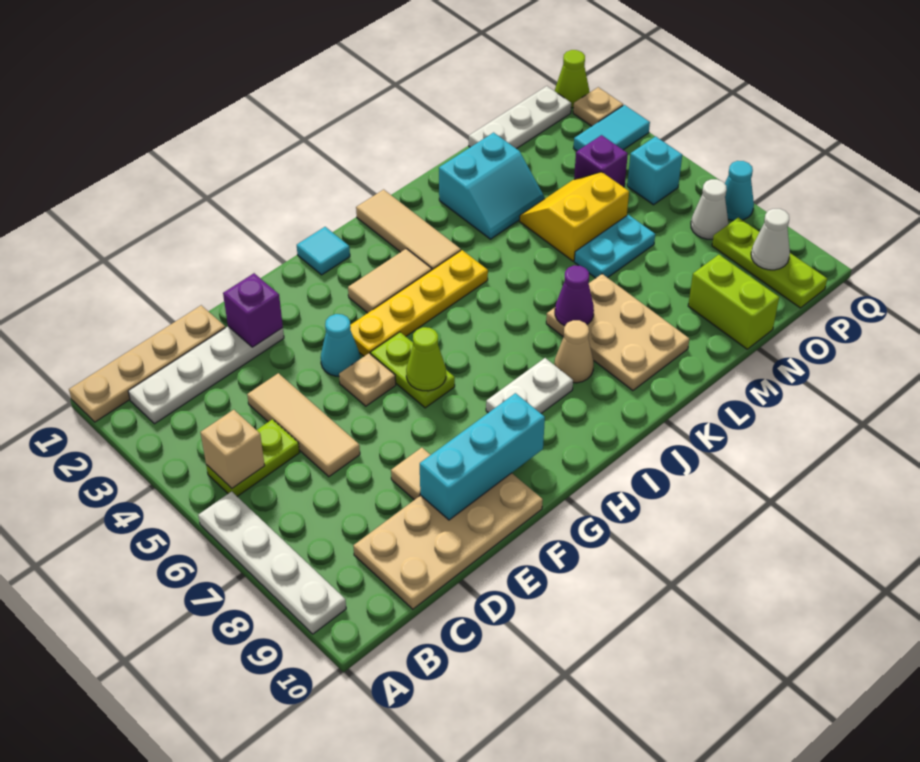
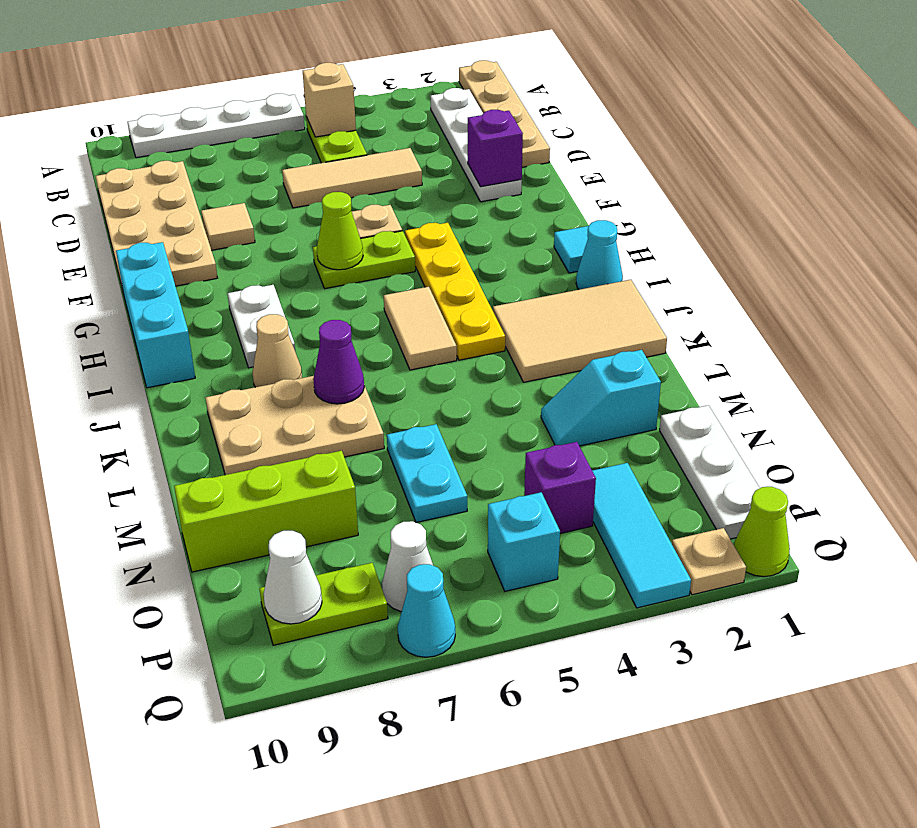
cyan 1x3 brick [420,393,545,520] -> cyan 1x3 brick moved to [116,242,195,388]
cyan 1x1 cone [321,314,360,376] -> cyan 1x1 cone moved to [576,220,623,290]
tan 1x2 tile [348,249,432,313] -> tan 1x2 tile moved to [384,287,457,370]
tan 1x3 tile [356,190,461,270] -> tan 2x3 tile [493,280,667,382]
cyan 2x2 slope [439,133,545,239] -> cyan 1x2 slope [541,350,661,446]
yellow 2x2 slope [520,172,629,261] -> none
lime 1x2 brick [688,255,779,349] -> lime 1x3 brick [174,451,358,572]
cyan 1x2 tile [573,105,650,151] -> cyan 1x3 tile [592,463,691,608]
lime 1x3 plate [712,217,827,308] -> lime 1x2 plate [259,563,388,645]

